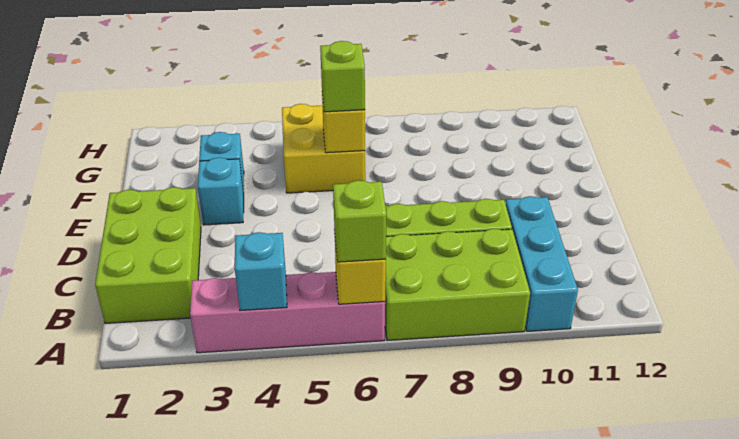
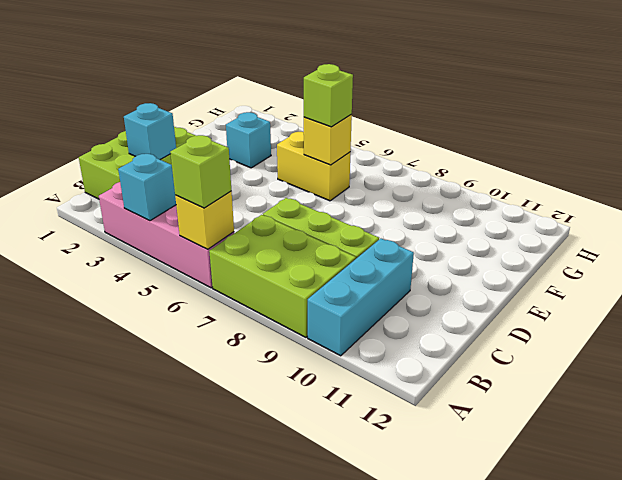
cyan 1x1 brick [198,158,244,225] -> cyan 1x1 brick moved to [124,103,176,160]
yellow 2x2 brick [282,104,365,193] -> yellow 1x2 brick [277,132,350,201]

